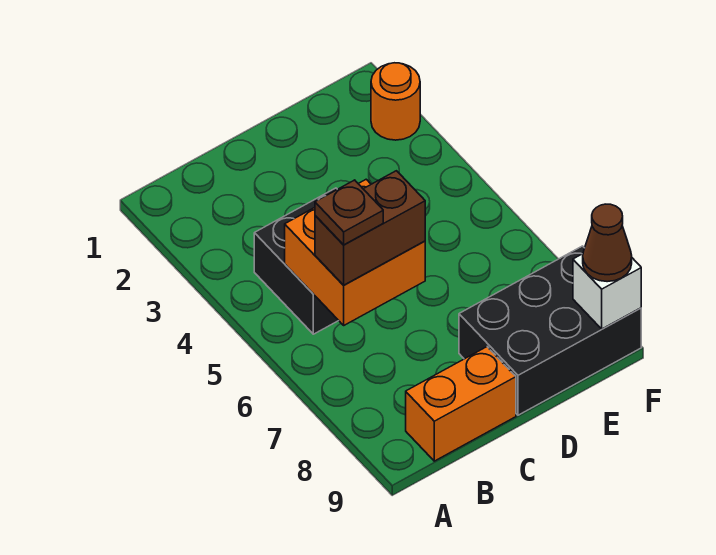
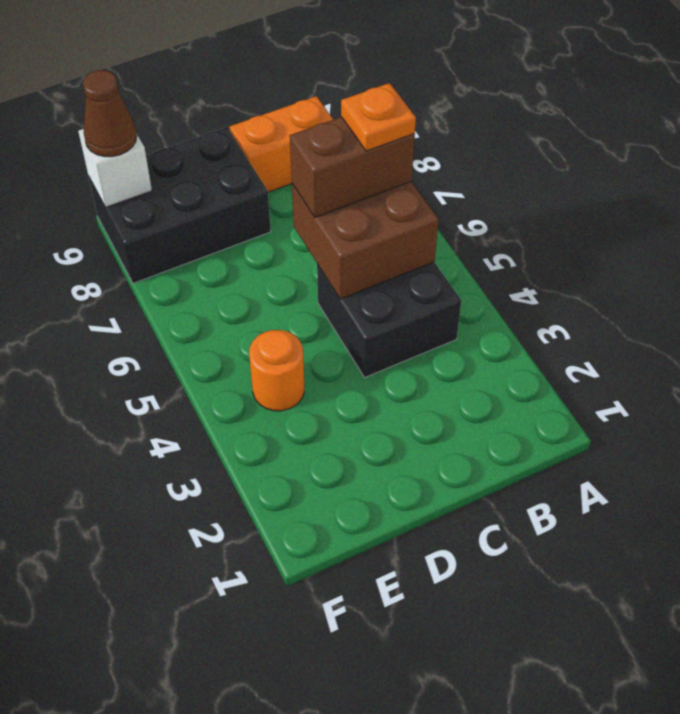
orange 2x2 brick [285,179,425,325] -> brown 2x2 brick [292,182,438,299]
brown 1x1 plate [315,180,383,245] -> orange 1x1 plate [341,83,416,151]
orange 1x1 round brick [371,63,420,140] -> orange 1x1 round brick moved to [249,330,304,411]

